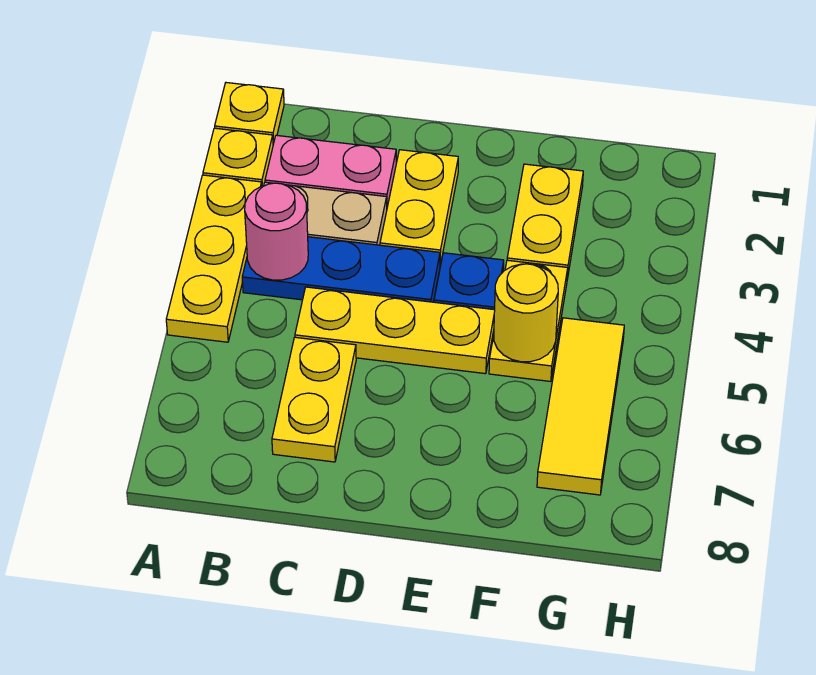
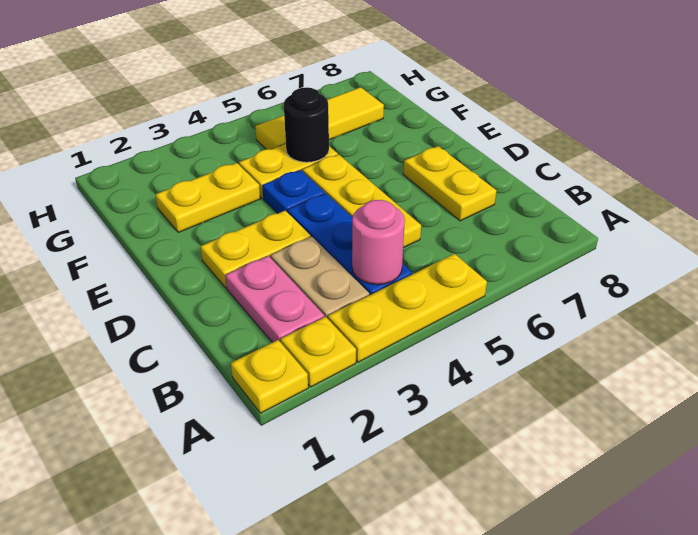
yellow 1x2 plate [272,337,356,462] -> yellow 1x2 plate turned to [403,146,497,221]
yellow 1x1 round brick [494,264,558,362] -> black 1x1 round brick [284,87,329,162]

